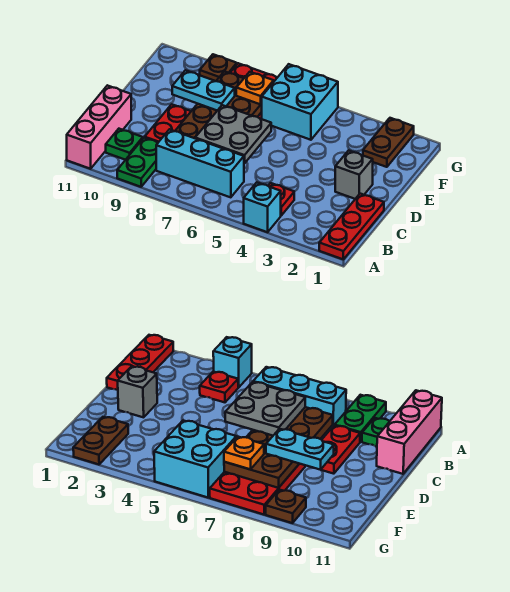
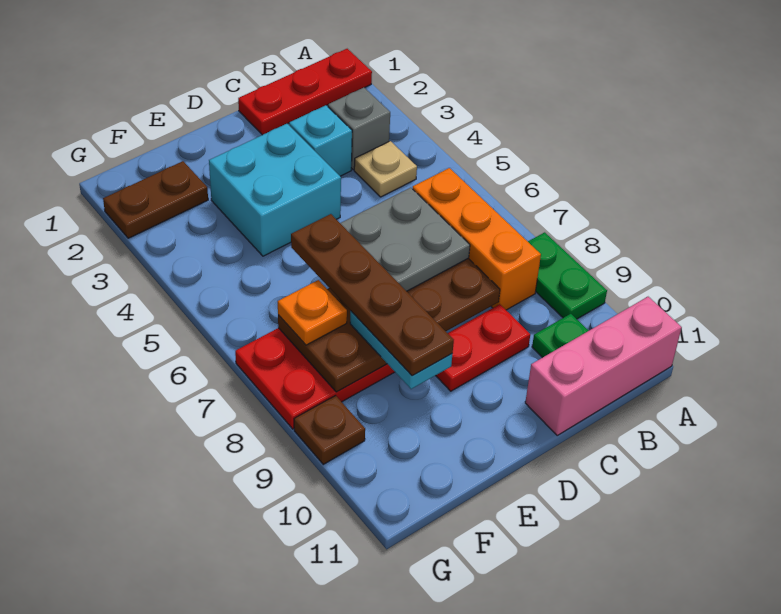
cyan 1x1 brick [244,182,281,232] -> cyan 1x1 brick moved to [289,105,352,176]
green 1x2 plate [117,138,158,187] -> green 1x2 plate turned to [528,232,607,319]
red 1x1 plate [268,183,294,215] -> tan 1x1 plate [354,141,417,197]
cyan 1x3 brick [156,129,244,197] -> orange 1x3 brick [413,168,541,310]
grey 1x1 brick [335,150,373,199] -> grey 1x1 brick moved to [328,88,390,170]
none -> brown 1x4 plate [291,214,454,376]
cyan 2x2 brick [261,64,338,140] -> cyan 2x2 brick moved to [209,124,341,256]

